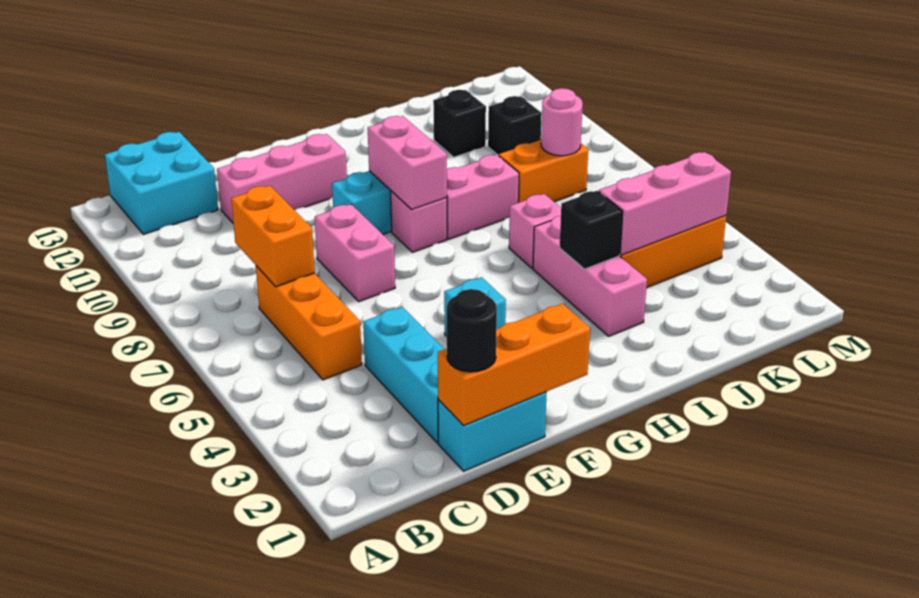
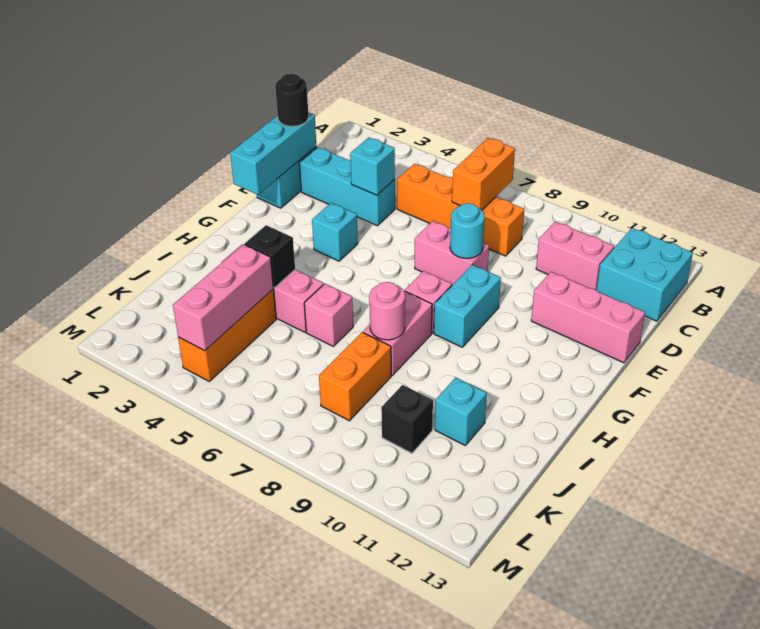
orange 1x3 brick [256,266,362,380] -> orange 1x4 brick [397,164,524,256]
orange 1x2 brick [231,186,315,287] -> orange 1x2 brick turned to [452,138,515,210]
orange 1x3 brick [438,304,590,426] -> cyan 1x3 brick [230,113,316,195]
none -> cyan 1x1 brick [350,138,395,195]
pink 1x3 brick [217,134,347,223] -> pink 1x3 brick turned to [531,272,645,363]
none -> cyan 1x1 round brick [450,203,485,258]
pink 1x2 brick [368,116,447,210] -> pink 1x2 brick moved to [536,222,614,290]
black 1x1 brick [433,90,486,157] -> cyan 1x1 brick [435,378,487,446]
pink 1x1 round brick [541,88,583,156] -> pink 1x1 round brick moved to [369,282,405,340]

